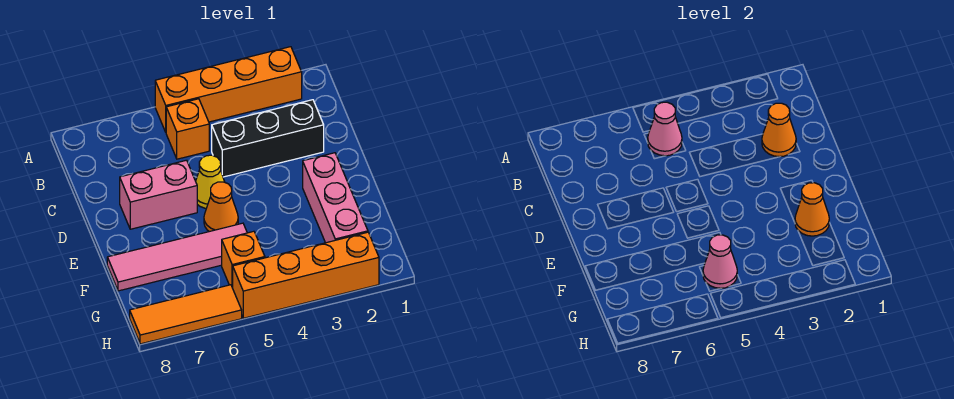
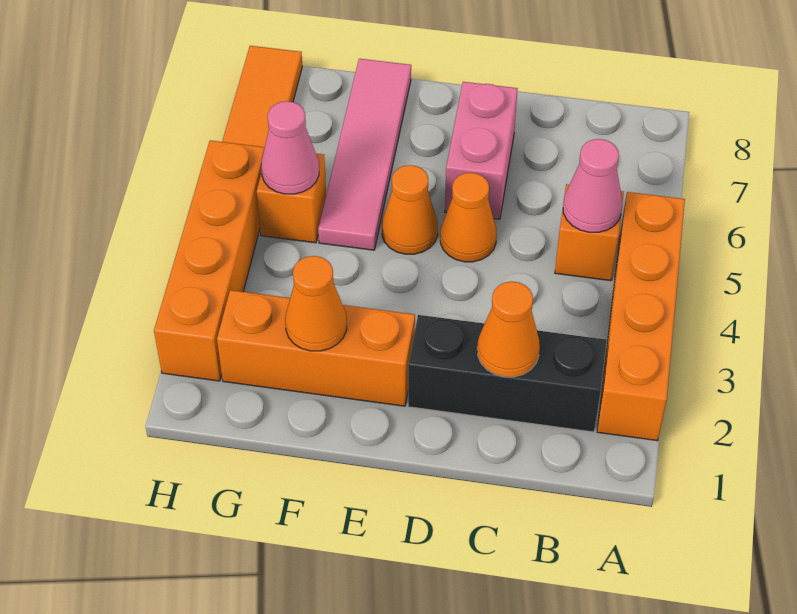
black 1x3 brick [212,100,324,177] -> black 1x3 brick turned to [408,315,607,432]
yellow 1x1 cone [196,155,225,208] -> orange 1x1 cone [440,173,497,262]
pink 1x3 brick [303,153,368,243] -> orange 1x3 brick [217,290,415,406]

